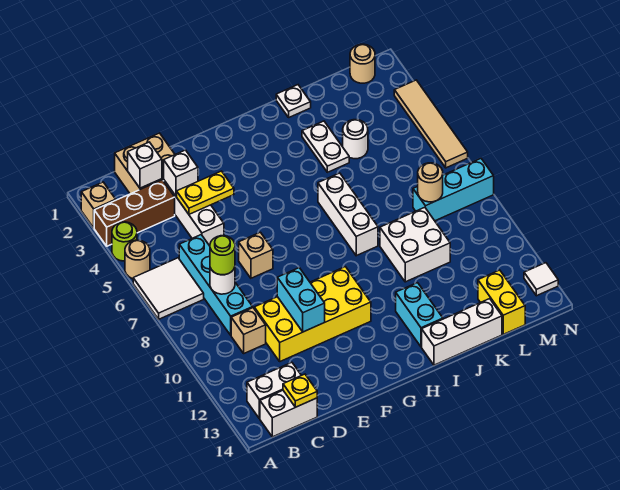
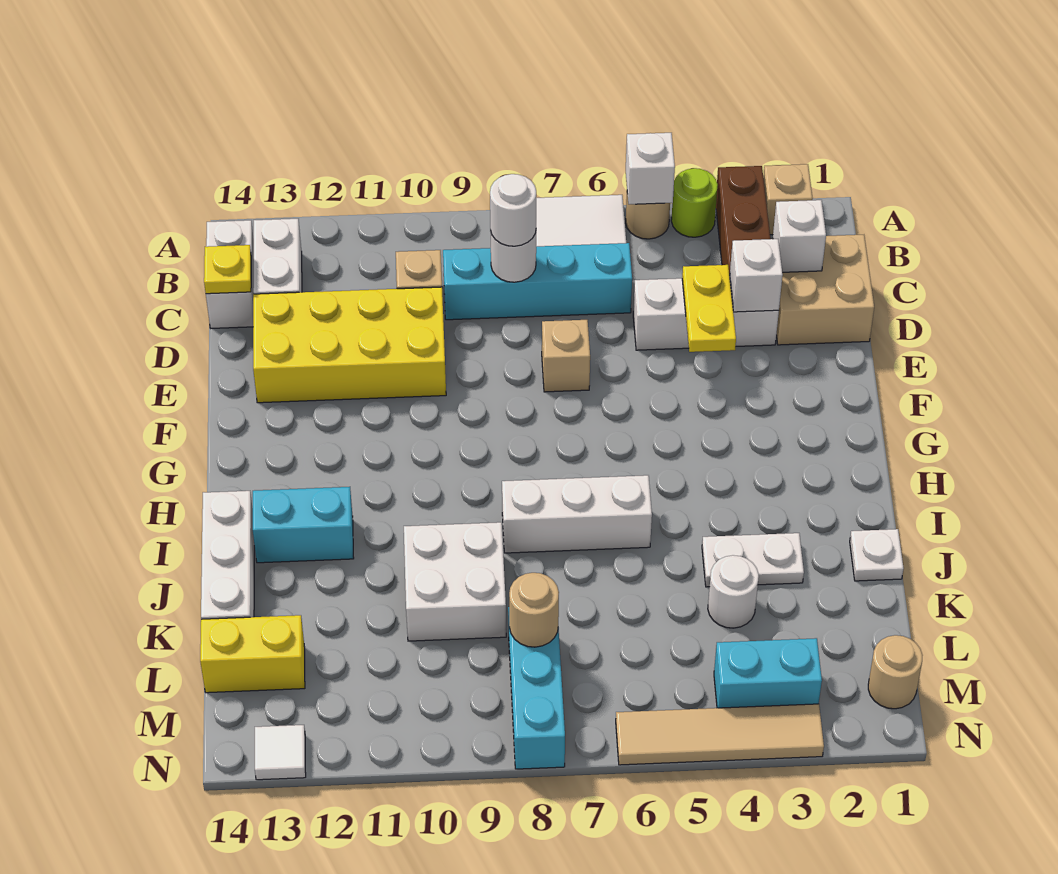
none -> white 1x1 brick [626,133,675,204]
lime 1x1 round brick [210,236,235,275] -> white 1x1 round brick [490,174,536,246]
yellow 2x4 brick [254,267,371,361] -> yellow 2x4 brick turned to [253,287,446,403]
cyan 1x2 brick [277,268,325,332] -> cyan 1x2 brick moved to [714,638,822,708]

